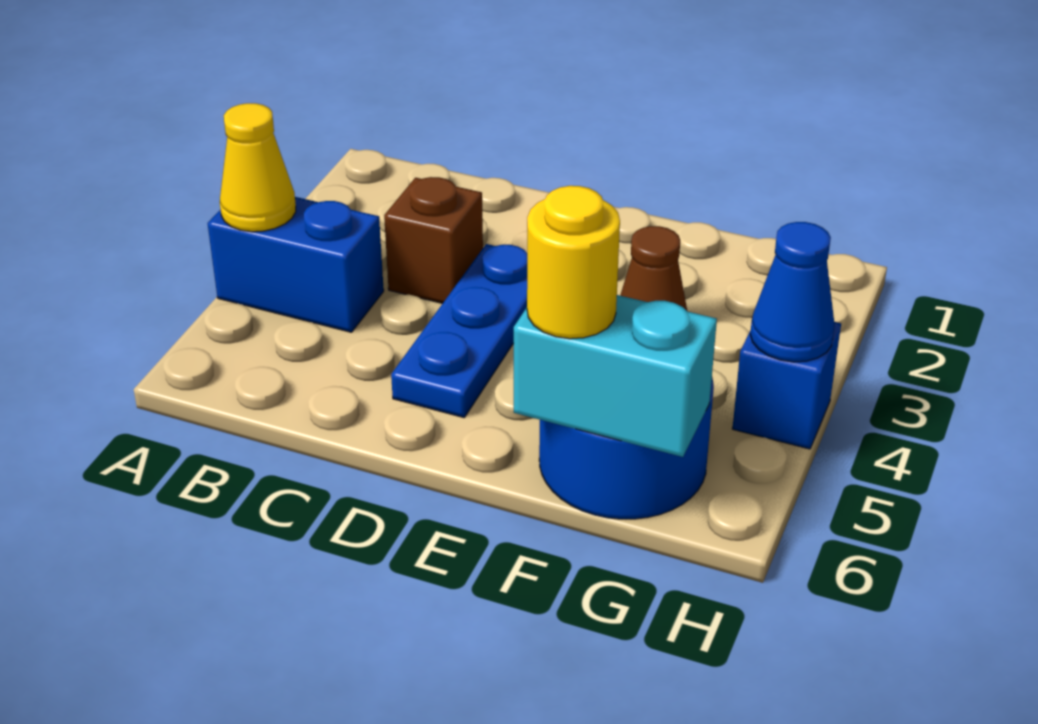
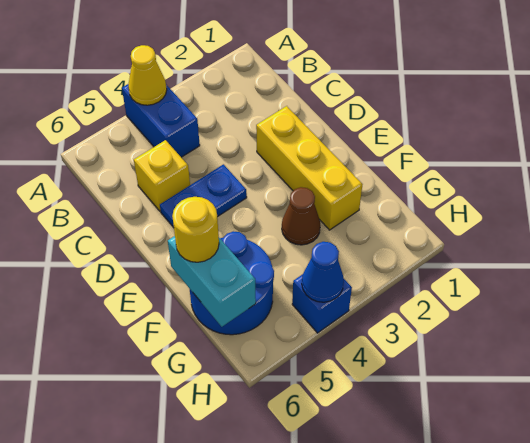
brown 1x1 brick [384,177,483,303] -> none
none -> yellow 1x1 brick [134,140,190,211]
none -> yellow 1x3 brick [256,106,362,230]
blue 1x3 plate [391,244,527,418] -> blue 1x2 plate [160,164,247,228]

